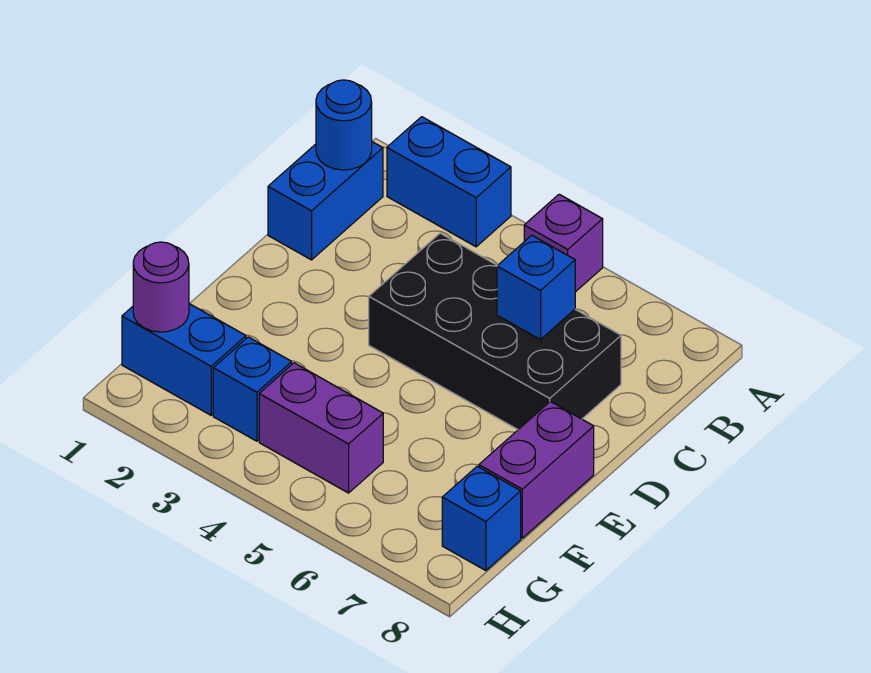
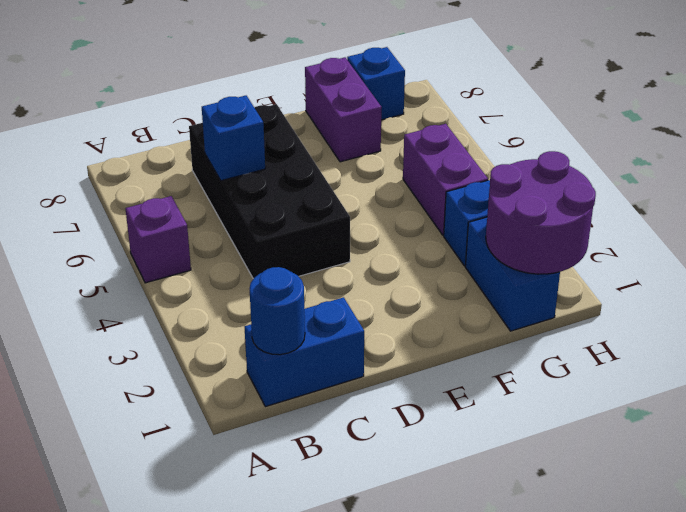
blue 1x2 brick [387,117,511,247] -> none
purple 1x2 brick [479,402,594,538] -> purple 1x2 brick turned to [305,57,382,162]
purple 1x1 round brick [133,242,189,332] -> purple 2x2 round brick [486,151,596,274]

